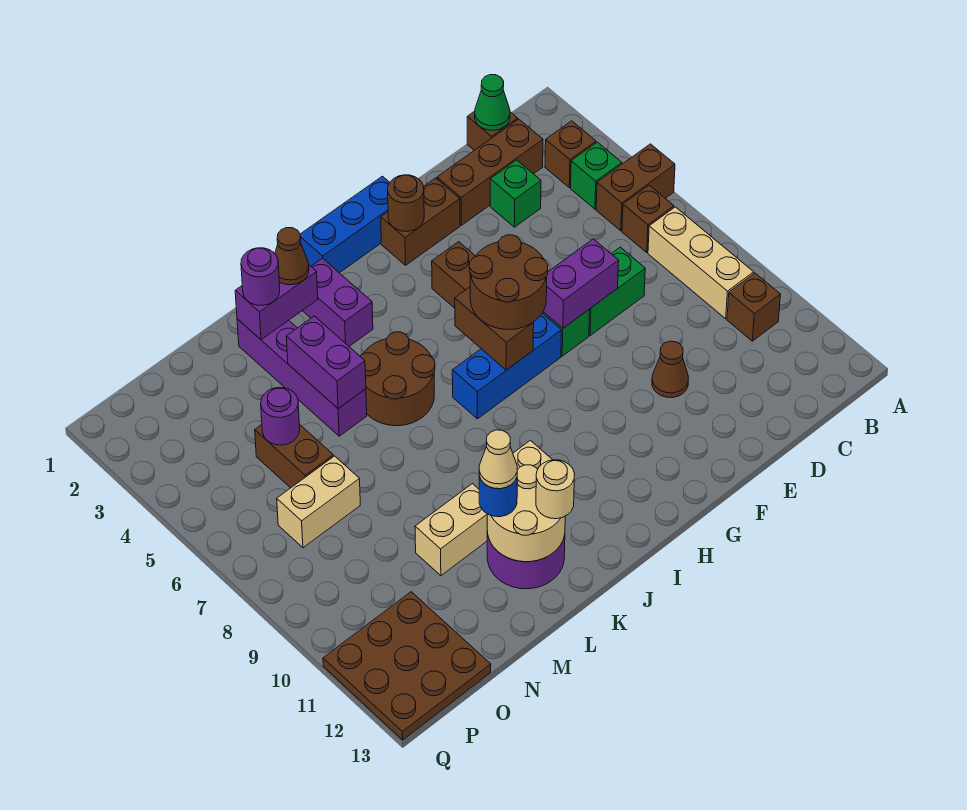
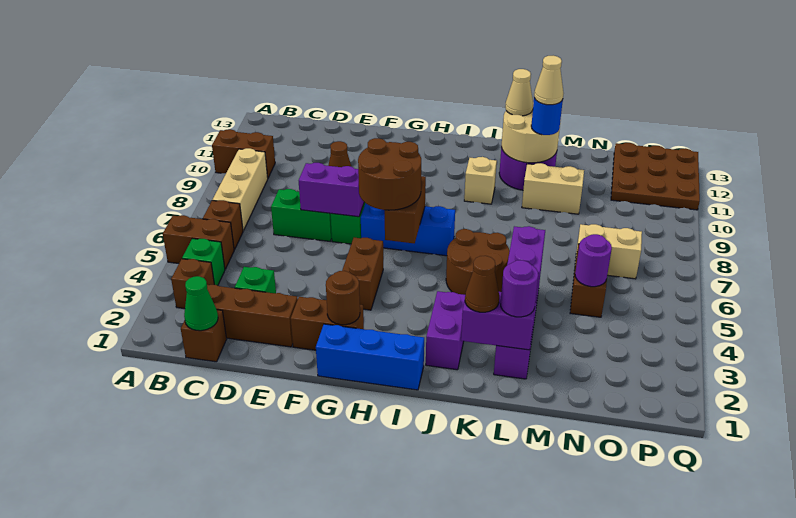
brown 1x1 brick [727,273,781,341] -> brown 1x2 brick [212,129,275,178]
tan 1x1 round brick [536,460,575,519] -> tan 1x1 cone [505,69,533,116]

